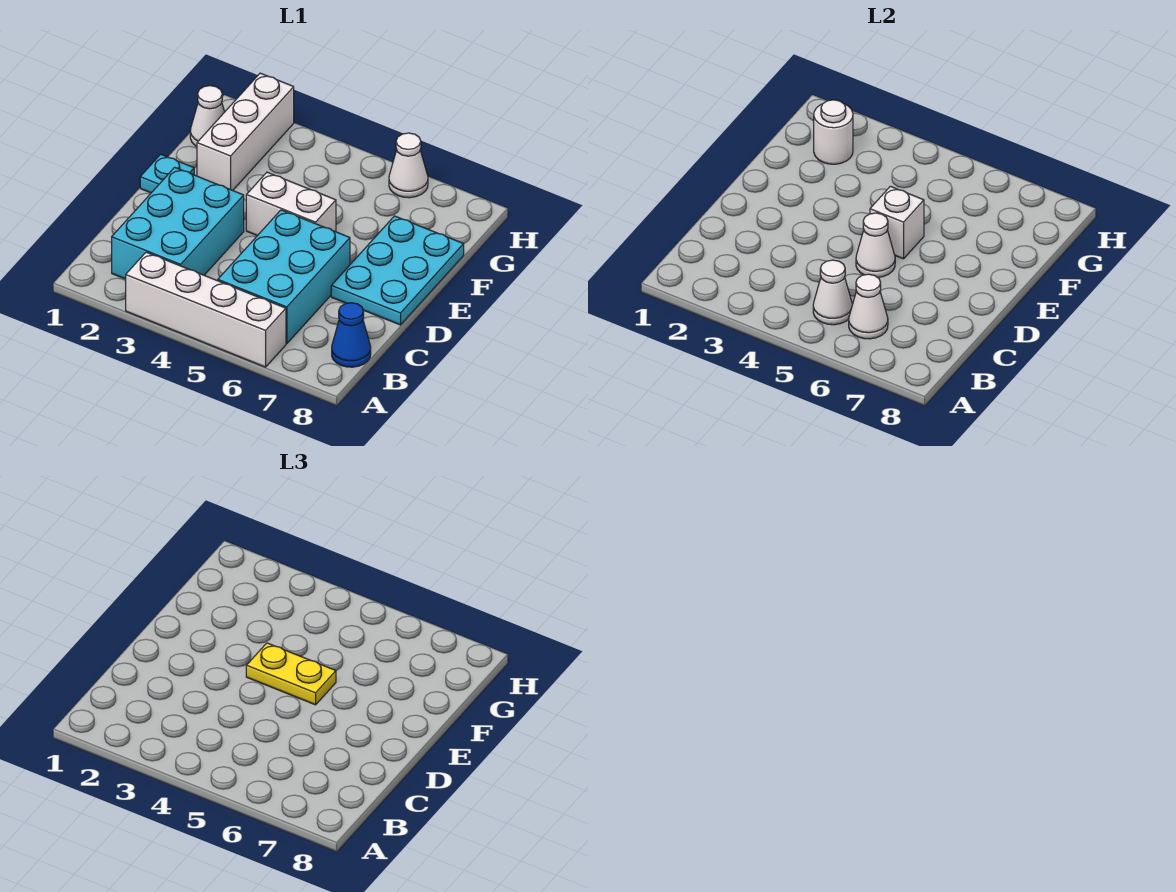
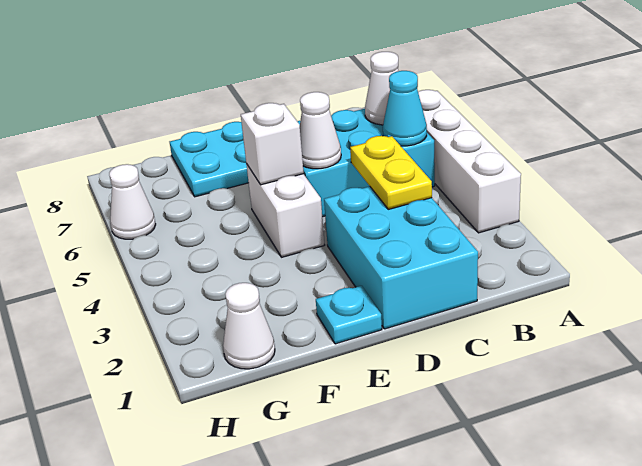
cyan 2x3 brick [112,167,244,279] -> cyan 2x3 brick turned to [324,186,478,329]
white 1x1 cone [813,260,852,325] -> cyan 1x1 cone [383,71,427,146]
blue 1x1 cone [332,303,371,367] -> none
yellow 1x2 plate [246,643,336,705] -> yellow 1x2 plate moved to [350,136,432,209]
white 1x3 brick [197,73,294,190] -> none
white 1x1 round brick [814,100,853,164] -> none

